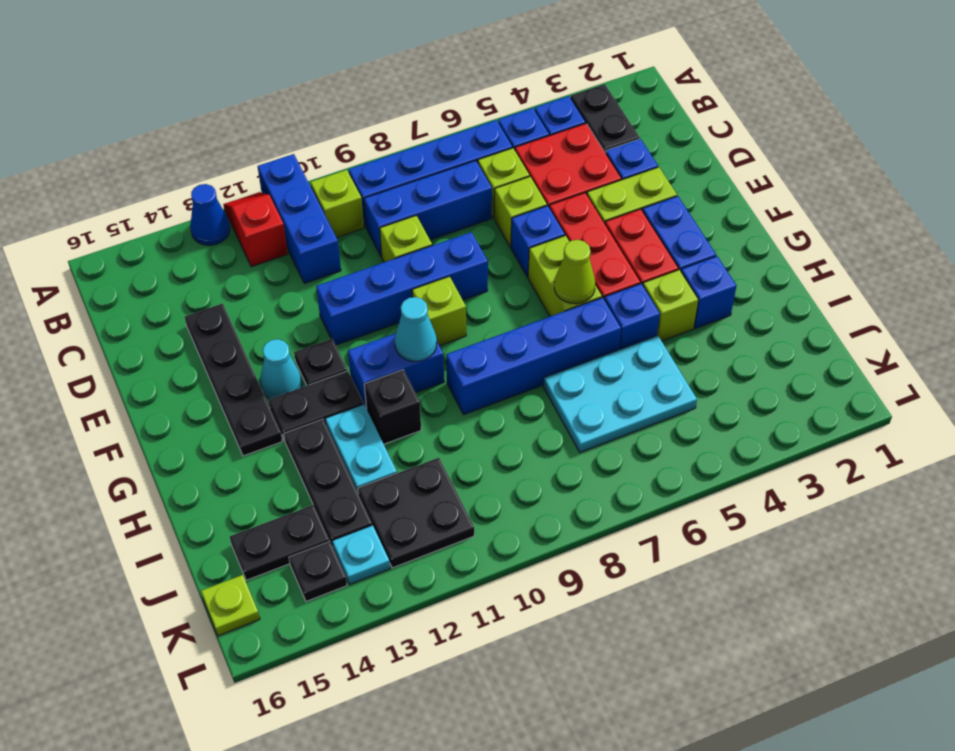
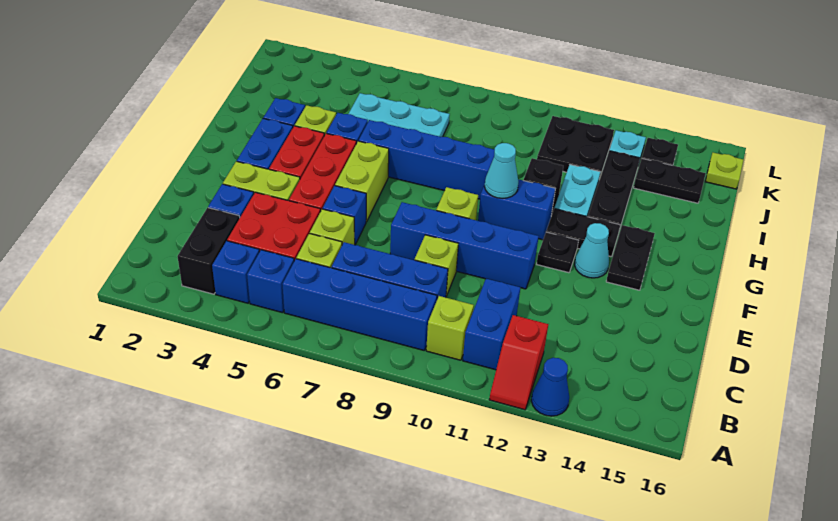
blue 1x3 brick [258,154,341,283] -> blue 1x2 brick [463,279,520,370]
black 1x4 plate [185,304,282,456] -> black 1x2 plate [606,225,655,290]
lime 1x1 cone [554,240,595,304] -> none

